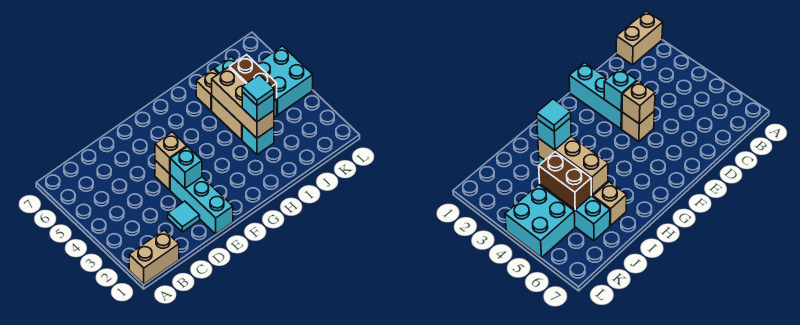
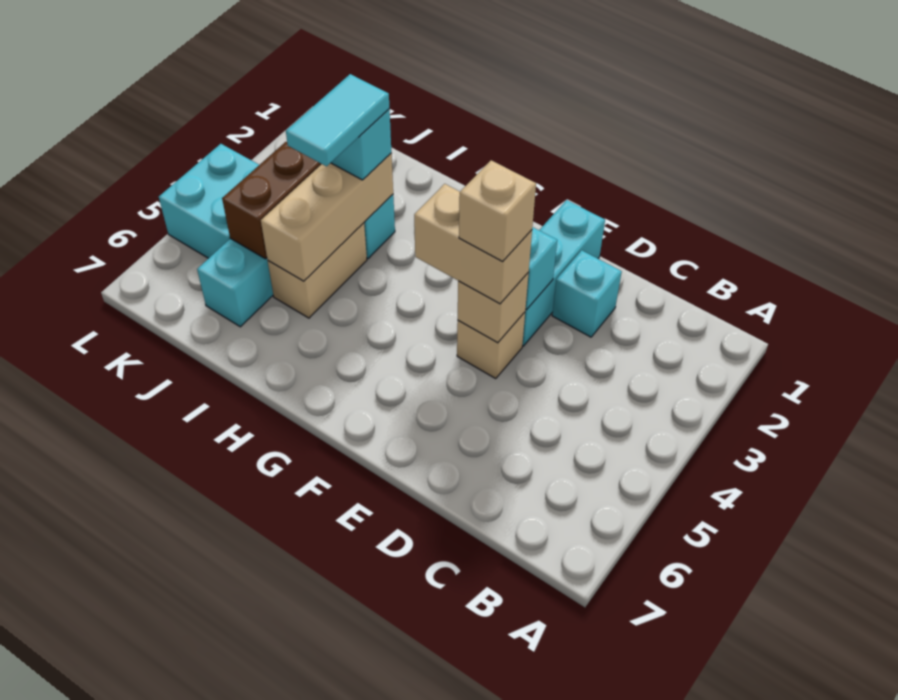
tan 1x2 brick [129,230,179,284] -> tan 1x2 brick moved to [414,184,532,304]
cyan 1x1 tile [168,201,200,232] -> cyan 1x1 brick [552,250,622,337]
cyan 1x1 tile [242,75,274,105] -> cyan 1x2 tile [286,74,390,166]
tan 1x1 brick [196,69,218,111] -> tan 1x1 brick moved to [459,160,536,261]

